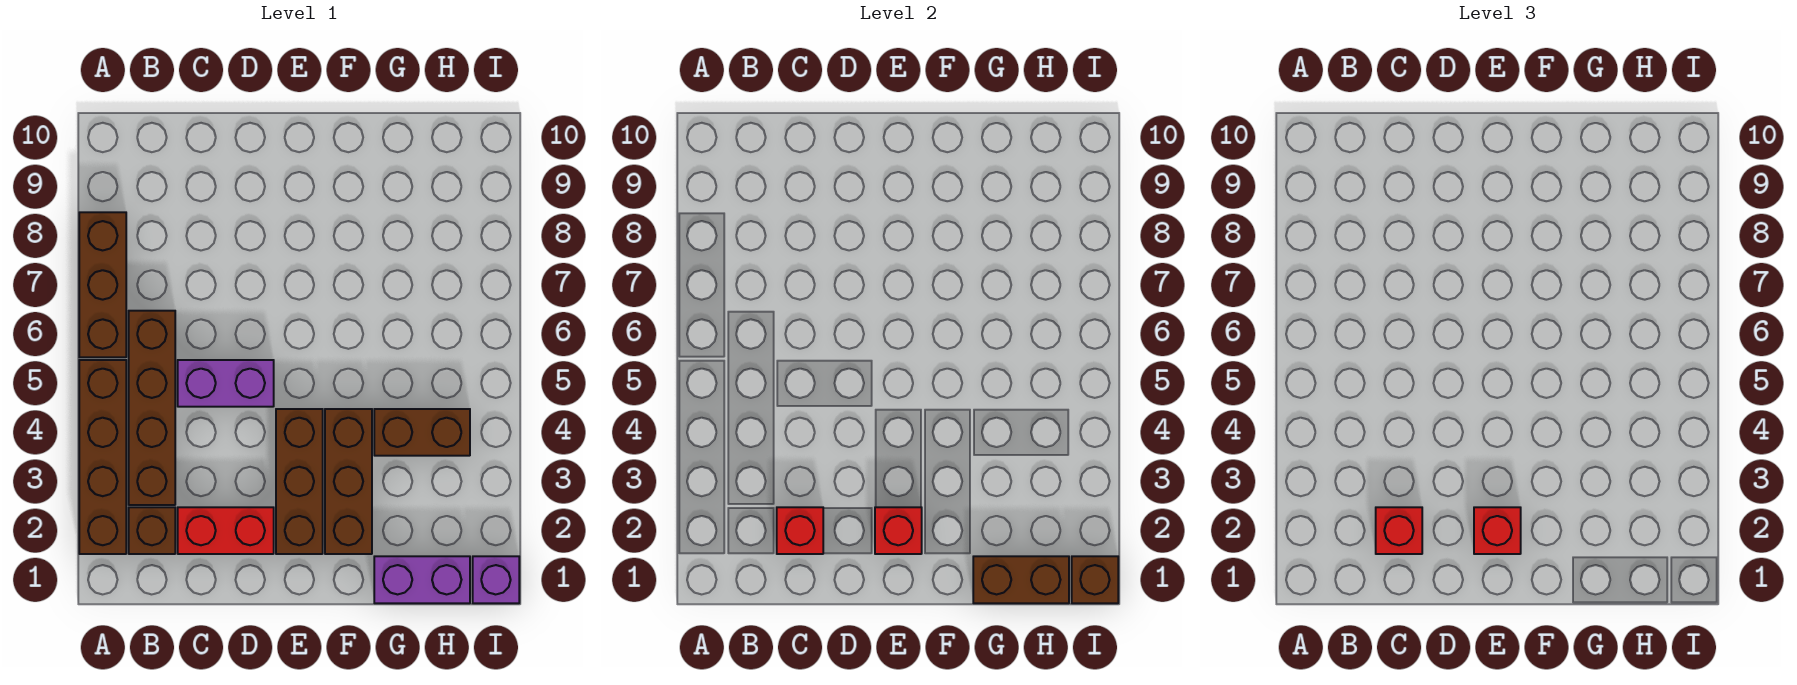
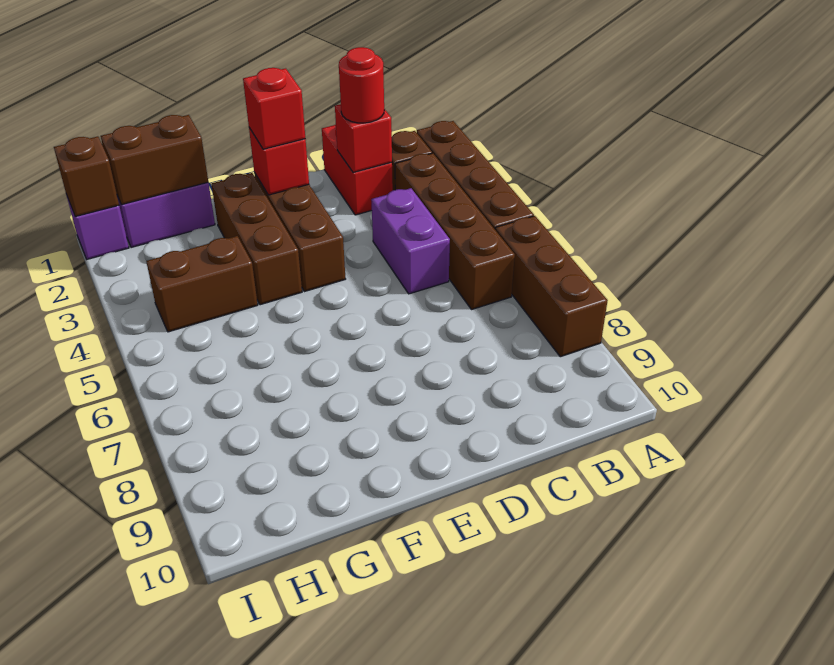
red 1x2 brick [178,507,274,554] -> red 1x2 brick turned to [322,124,393,215]
red 1x1 brick [1376,507,1422,554] -> red 1x1 round brick [339,47,384,123]
purple 1x2 brick [178,360,274,407] -> purple 1x2 brick turned to [371,188,450,294]

